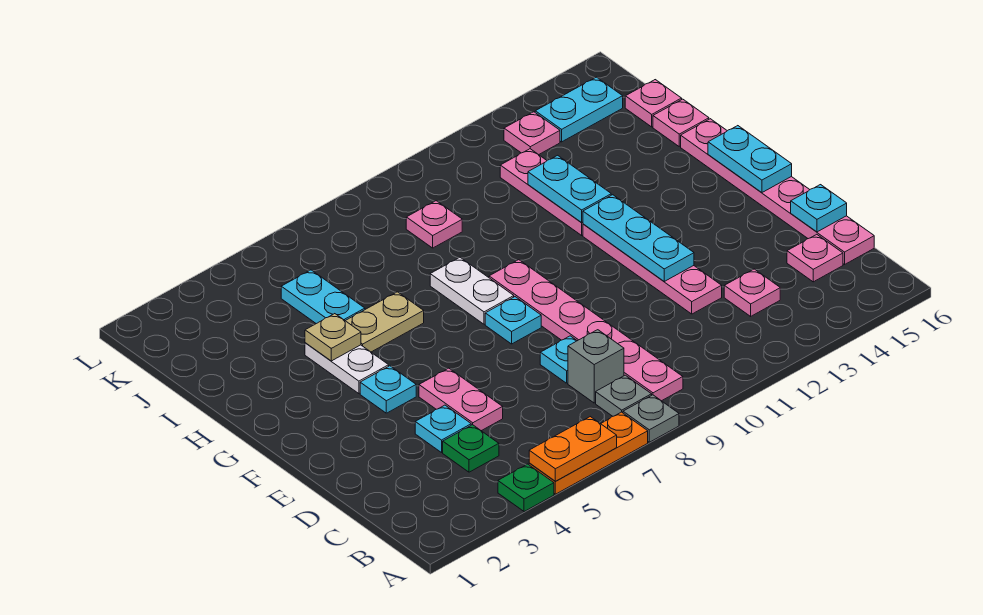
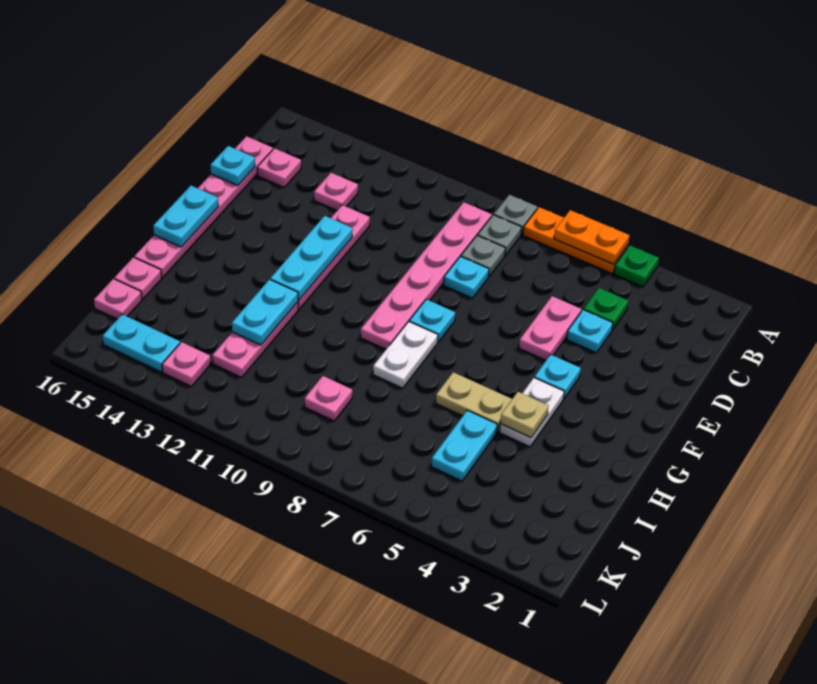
grey 1x1 brick [568,330,624,403] -> grey 1x1 plate [461,235,505,277]

